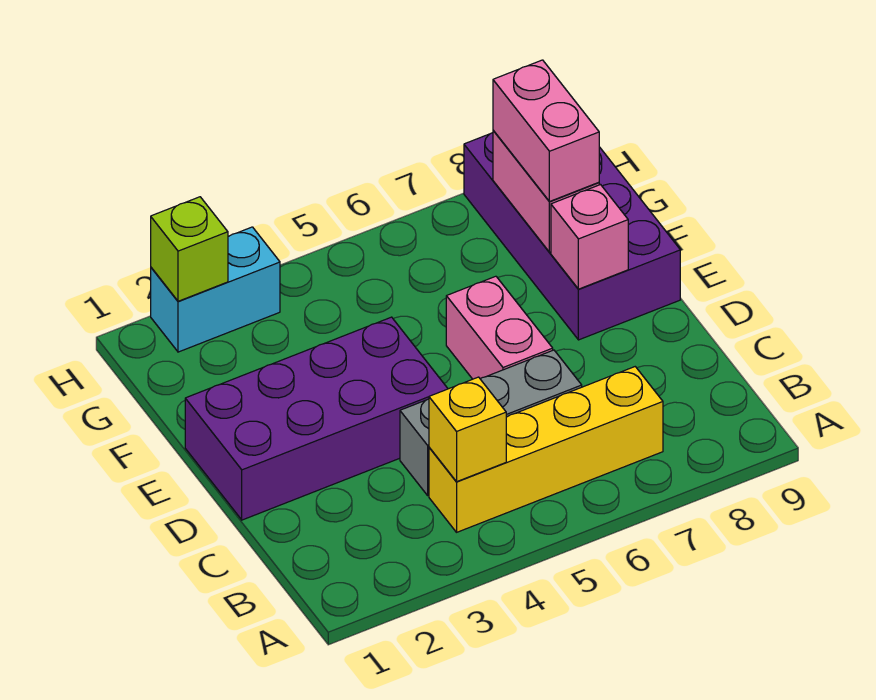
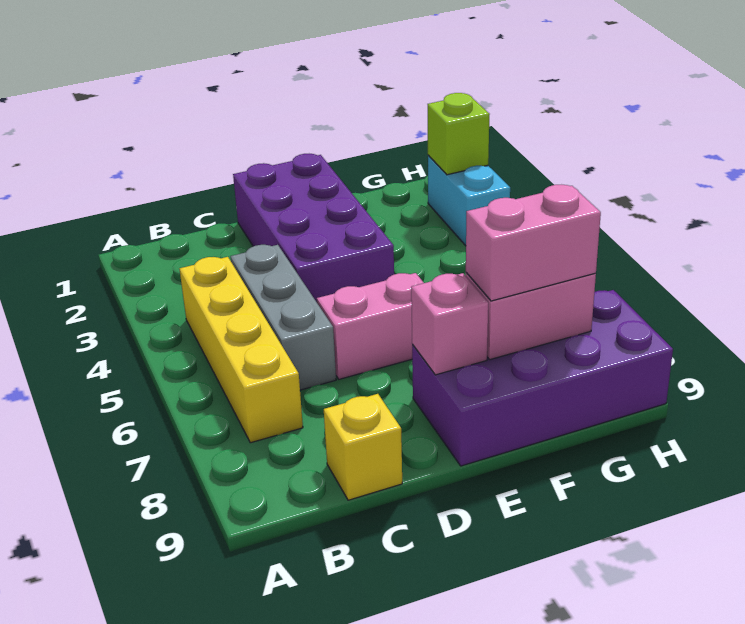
yellow 1x1 brick [429,377,506,482] -> yellow 1x1 brick moved to [324,394,402,500]

